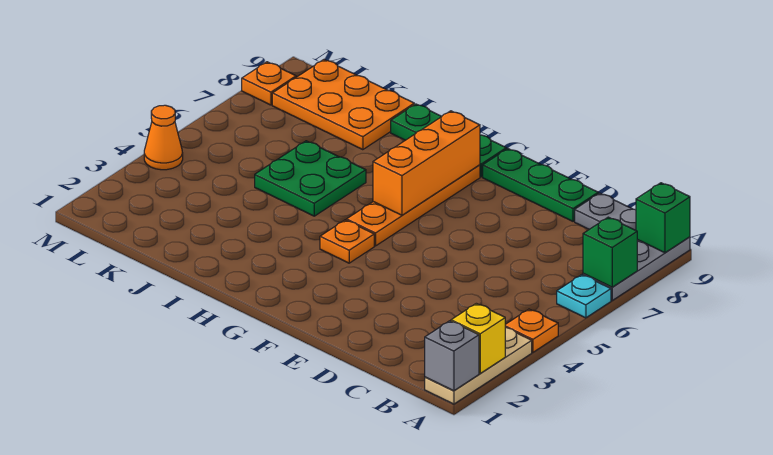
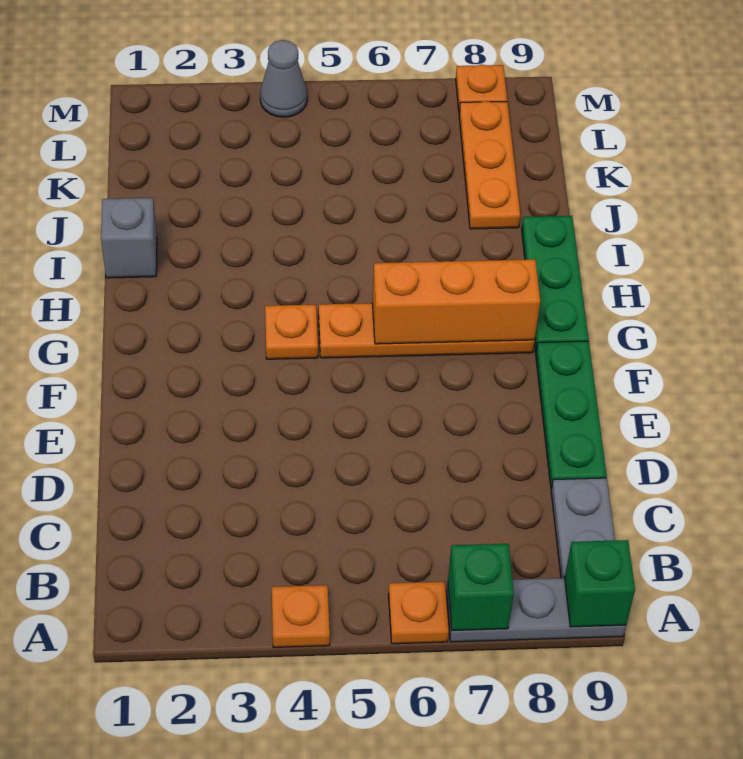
tan 1x3 plate [425,328,532,404] -> none
grey 1x1 brick [425,321,479,391] -> grey 1x1 brick moved to [101,198,157,278]
yellow 1x1 brick [451,303,505,373] -> none
cyan 1x1 plate [557,275,611,318] -> orange 1x1 plate [389,582,449,644]
green 2x2 plate [255,141,366,216] -> none
orange 2x3 plate [272,60,414,150] -> orange 1x3 plate [459,101,520,229]
orange 1x1 cone [144,105,183,170] -> grey 1x1 cone [260,40,307,117]

